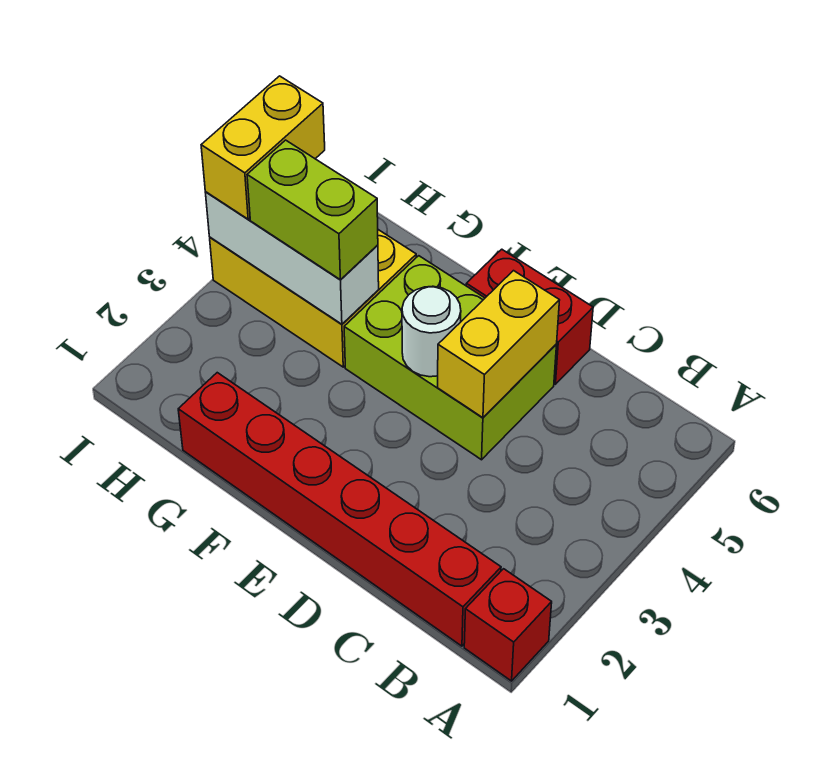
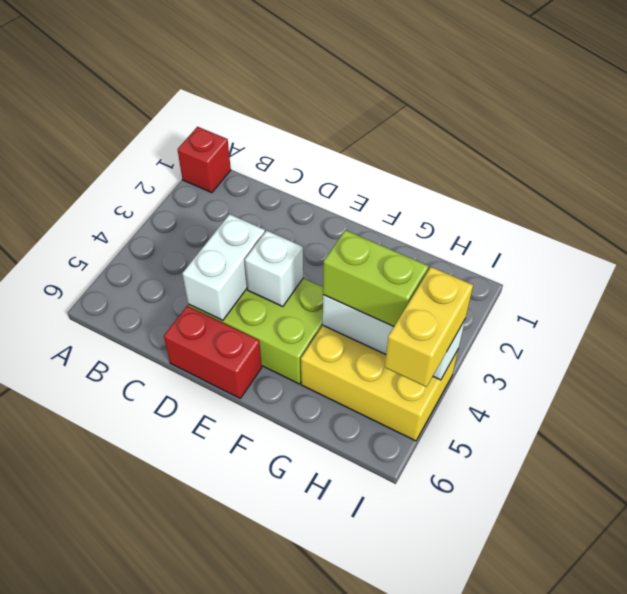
red 1x6 brick [178,373,501,646] -> none
yellow 1x2 brick [438,271,560,418] -> white 1x2 brick [182,214,265,321]
white 1x1 round brick [402,286,461,377] -> white 1x1 brick [245,231,303,307]

